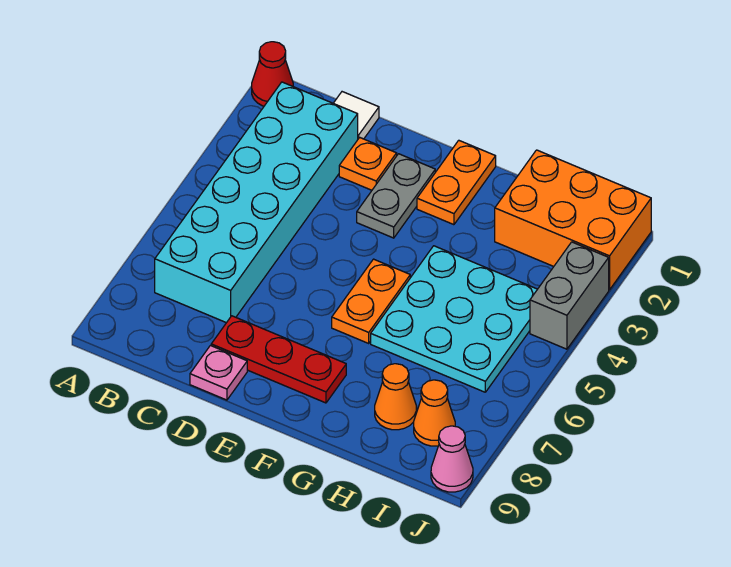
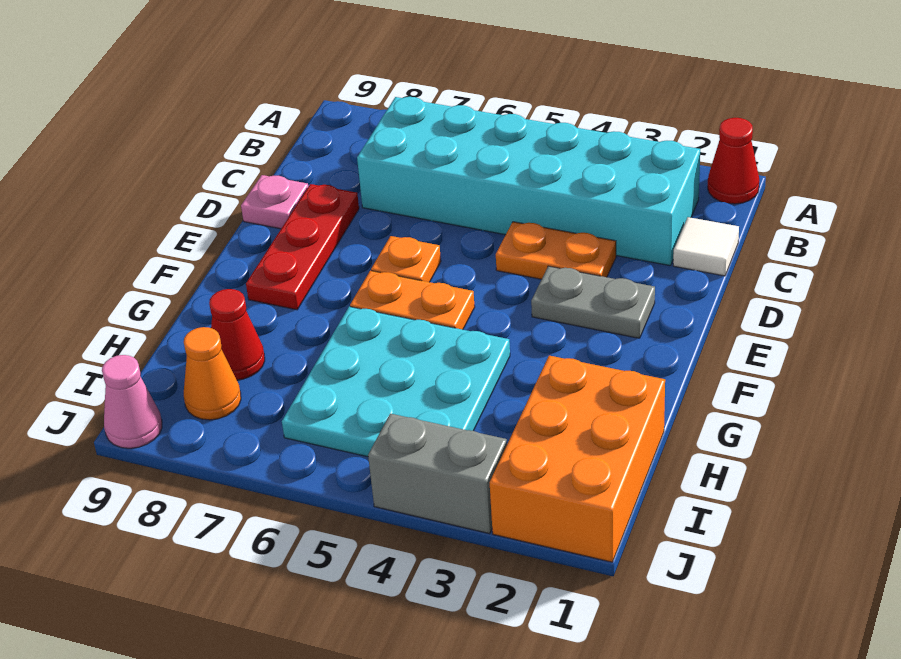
orange 1x1 plate [339,137,397,190] -> orange 1x1 plate moved to [371,236,441,282]
orange 1x2 plate [417,140,496,225] -> orange 1x2 plate moved to [496,222,616,279]
orange 1x1 cone [375,364,417,430] -> red 1x1 cone [209,289,265,380]

